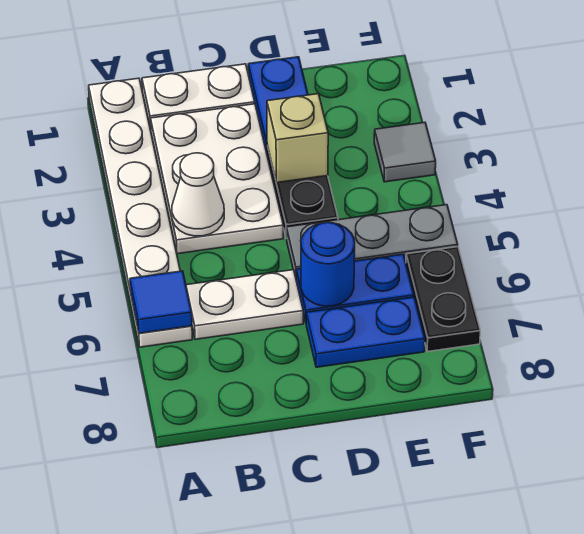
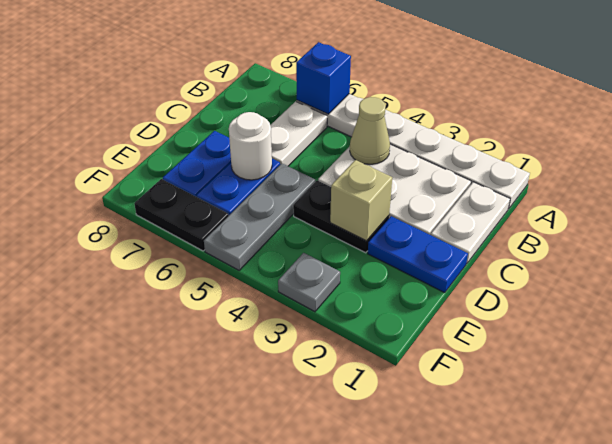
blue 1x1 tile [130,271,192,333] -> blue 1x1 brick [296,42,351,114]
white 1x1 cone [172,153,224,236] -> tan 1x1 cone [350,97,390,164]
blue 1x1 round brick [301,222,355,306] -> white 1x1 round brick [229,112,272,180]
grey 1x1 tile [374,122,436,182] -> grey 1x1 plate [278,253,340,312]

